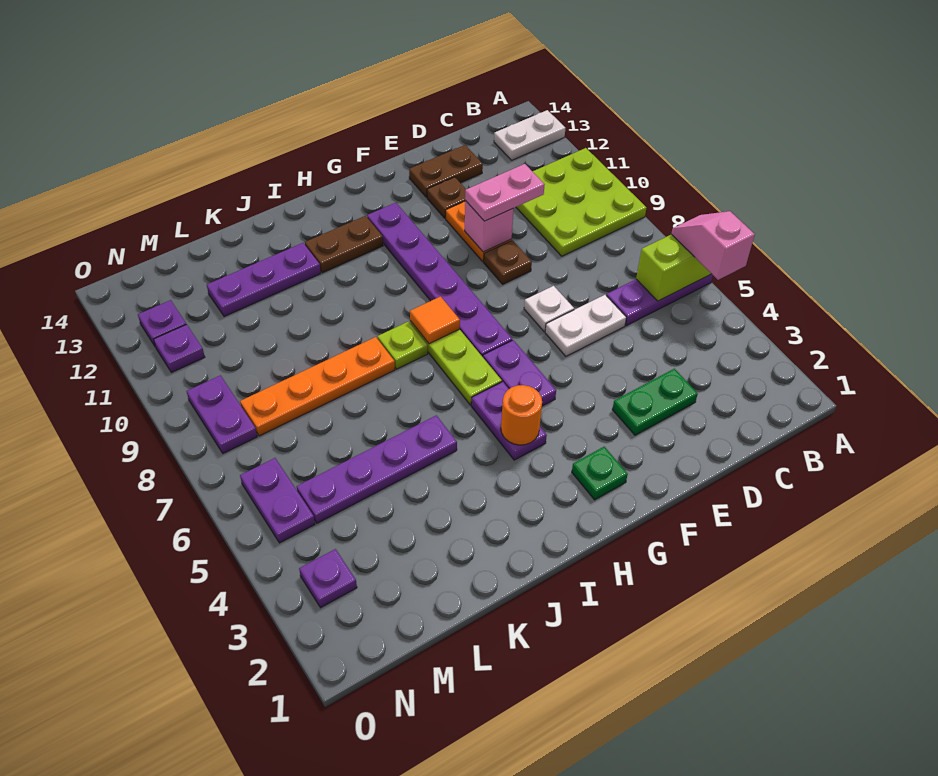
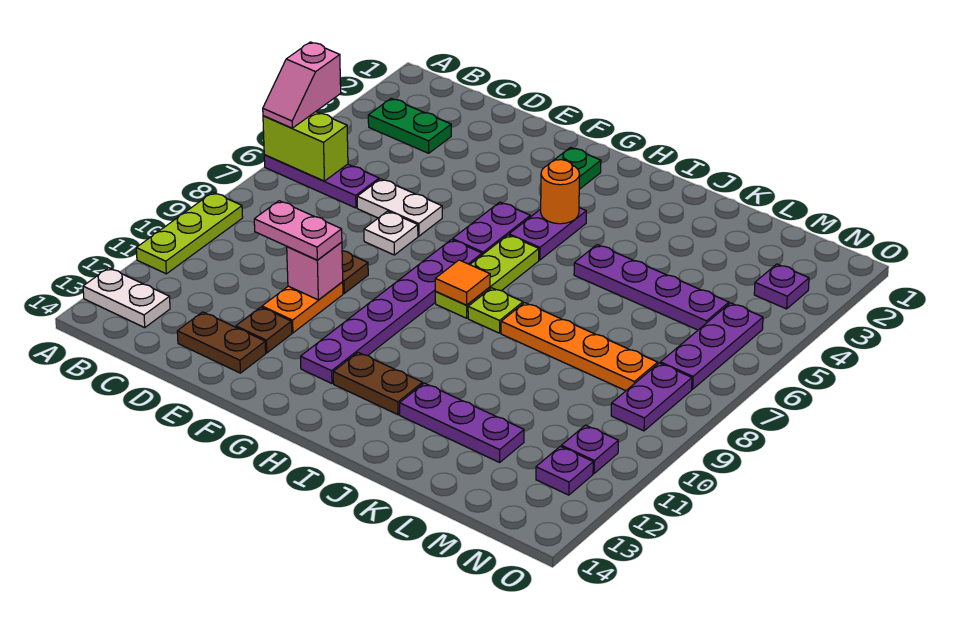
lime 3x3 plate [516,148,646,256] -> lime 1x3 plate [136,192,243,274]
green 1x2 plate [612,369,698,435] -> green 1x2 plate moved to [368,98,451,153]
purple 1x2 plate [240,458,315,543] -> purple 1x3 plate [660,303,763,389]

